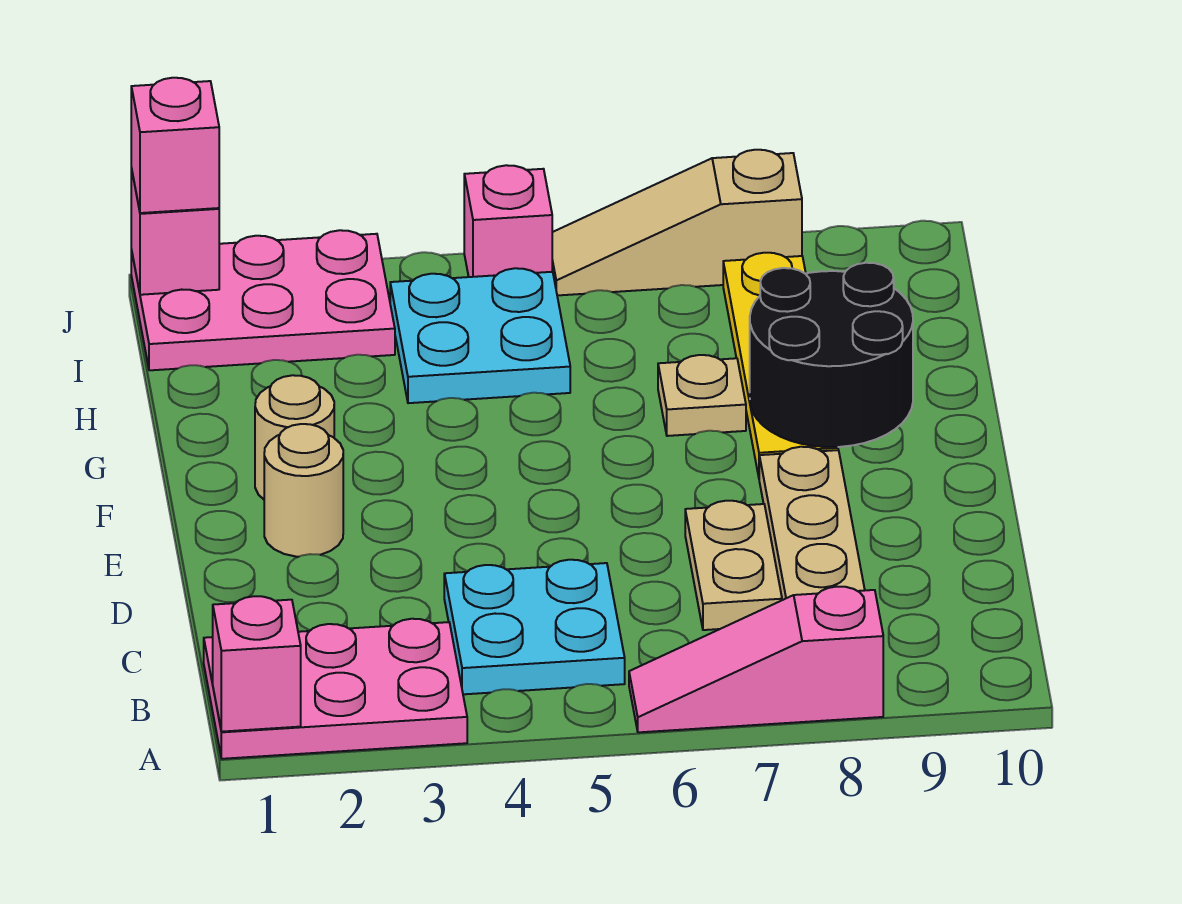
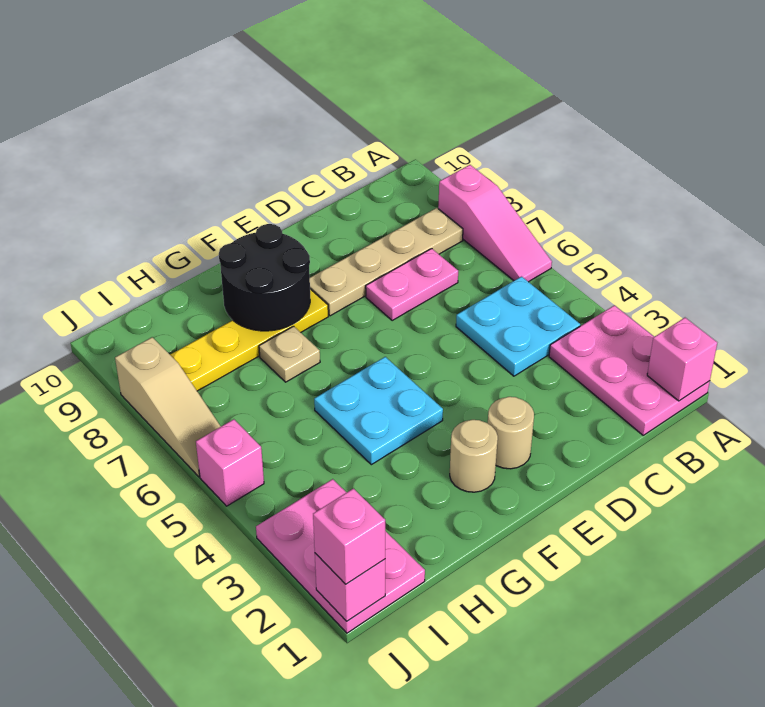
tan 1x2 plate [685,501,782,630] -> pink 1x2 plate [366,249,458,320]
cyan 2x2 plate [390,268,570,403] -> cyan 2x2 plate moved to [314,357,443,465]

